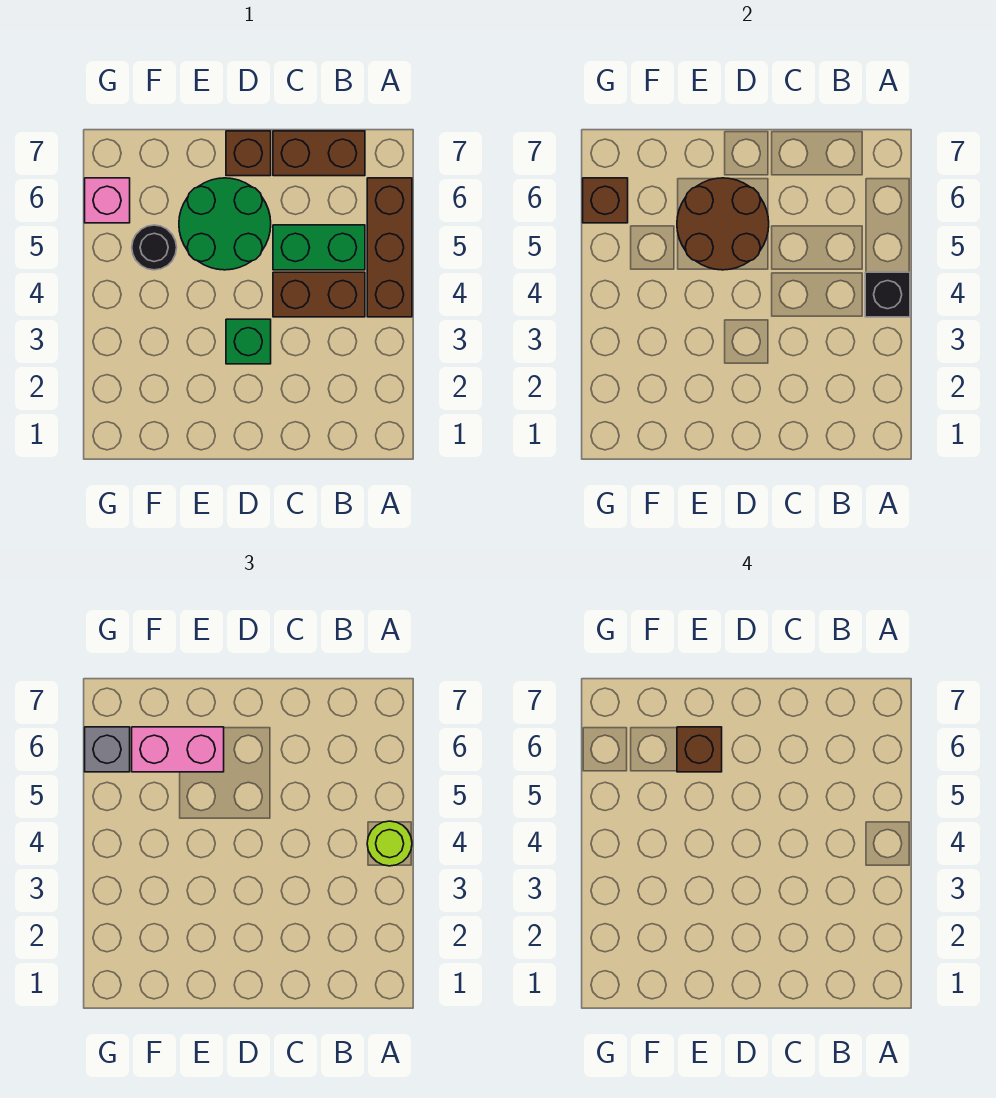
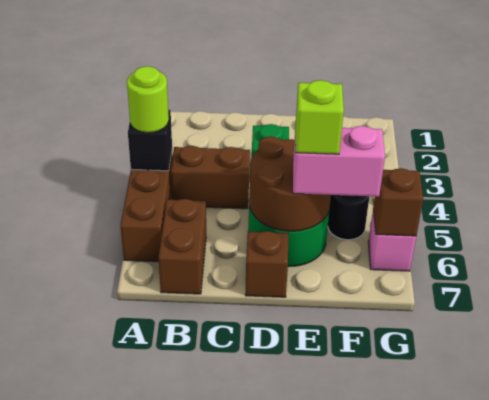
green 1x2 brick [273,225,365,270] -> none
brown 1x2 brick [273,131,365,176] -> brown 1x2 brick turned to [159,199,206,294]
brown 1x1 brick [677,727,722,772] -> lime 1x1 brick [295,80,344,154]
grey 1x1 brick [85,727,130,772] -> none

